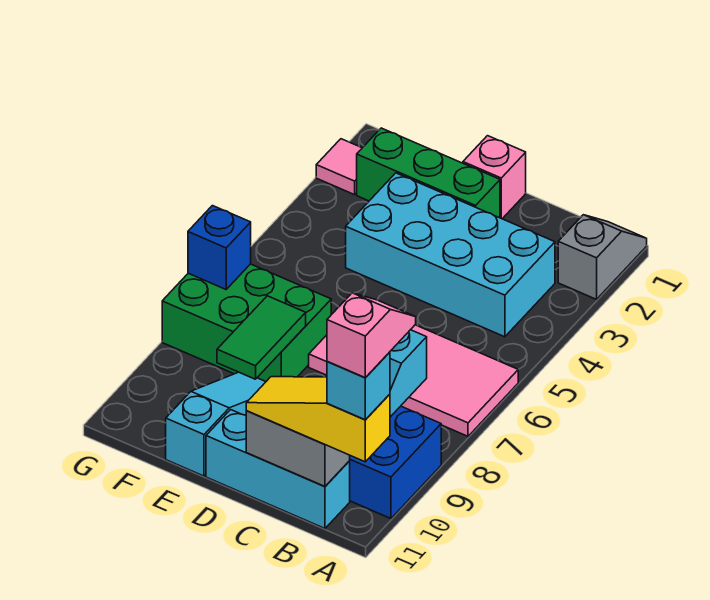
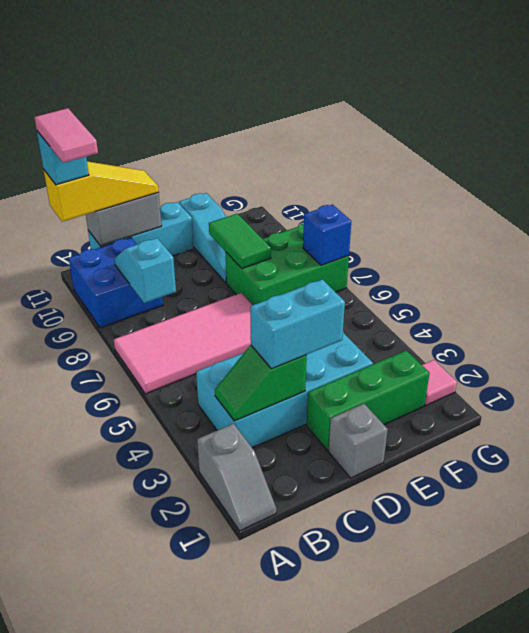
pink 1x2 slope [327,293,416,378] -> pink 1x2 tile [34,108,98,163]
none -> green 1x2 slope [215,345,307,421]
none -> cyan 1x2 brick [250,280,345,369]
pink 1x1 brick [463,136,526,219] -> grey 1x1 brick [329,404,388,478]

